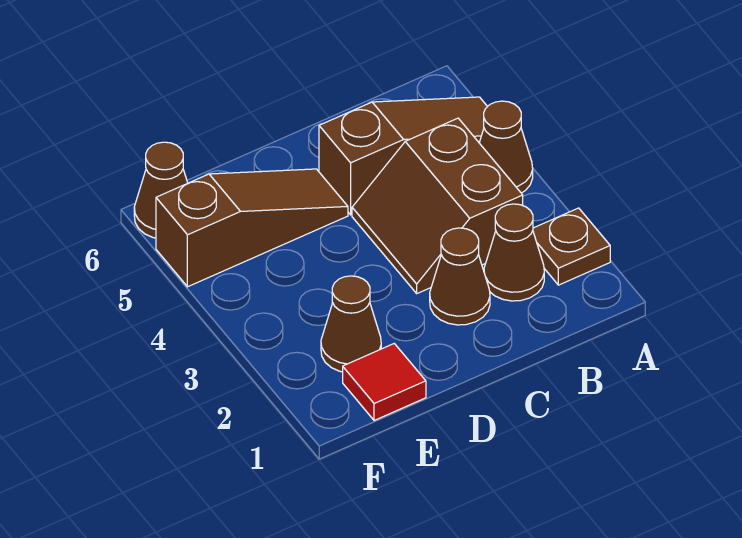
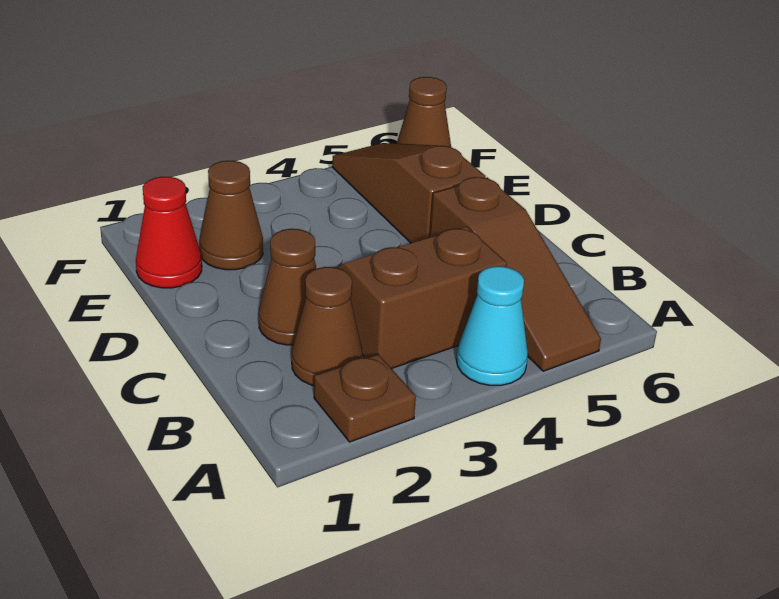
brown 1x1 cone [479,101,533,193] -> cyan 1x1 cone [457,266,528,385]
brown 1x3 slope [156,169,348,287] -> brown 1x3 slope turned to [332,143,486,243]
red 1x1 tile [343,344,426,420] -> red 1x1 cone [136,177,202,288]

